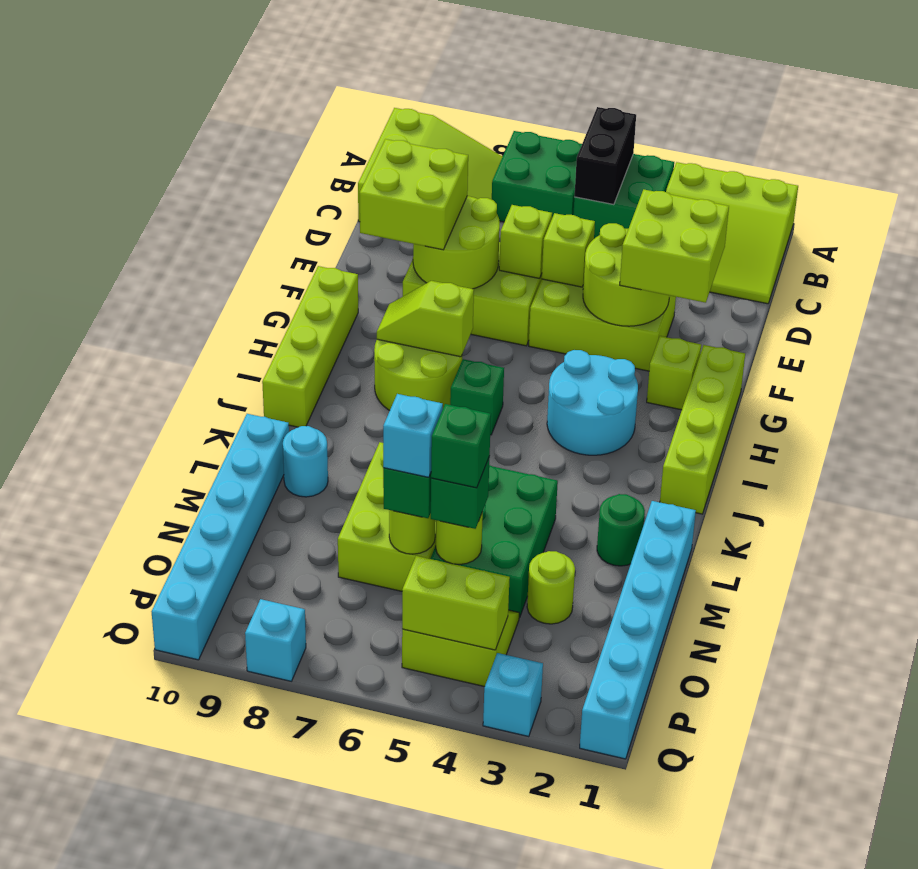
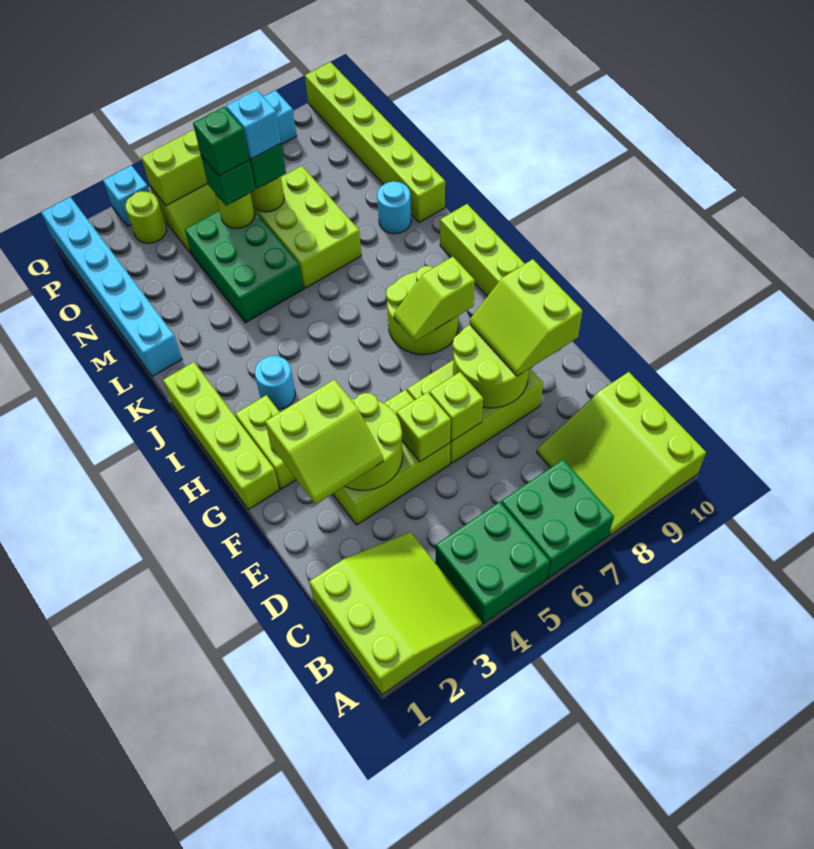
lime 3x3 slope [666,162,798,304] -> lime 3x3 slope turned to [309,532,482,695]
black 1x2 brick [574,107,636,205] -> none
lime 2x2 brick [620,189,729,303] -> lime 2x2 slope [265,379,383,504]
lime 2x2 brick [360,139,468,250] -> lime 2x2 slope [470,259,583,376]
lime 1x1 brick [647,336,701,410] -> lime 1x2 brick [235,395,296,489]
cyan 2x2 round brick [547,350,638,455] -> cyan 1x1 round brick [255,356,295,409]
lime 1x2 slope [377,281,474,357] -> lime 1x2 slope turned to [394,257,475,342]
green 1x1 brick [450,359,504,435] -> none
green 1x1 round brick [597,494,645,566] -> none
cyan 1x6 brick [152,414,289,660] -> lime 1x6 brick [305,62,445,223]
lime 1x1 round brick [527,551,575,624] -> lime 1x1 round brick moved to [125,191,166,243]

